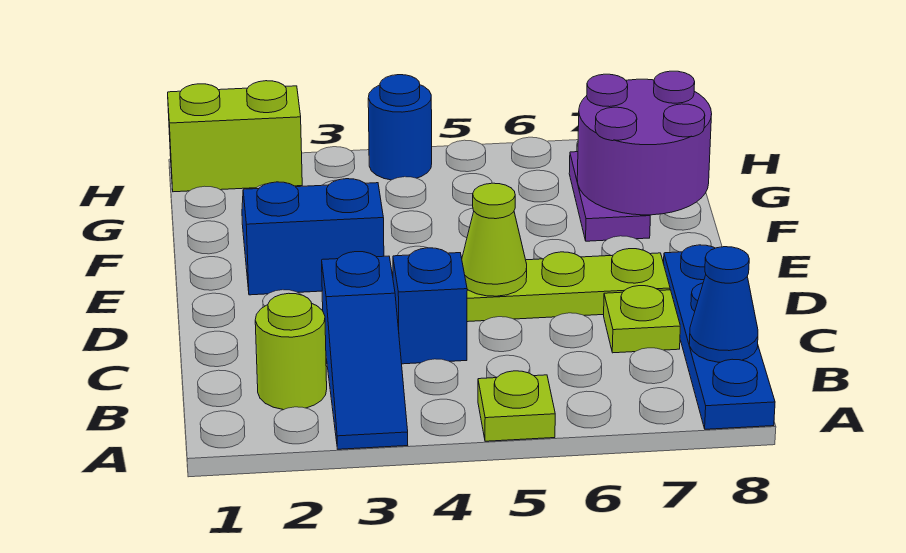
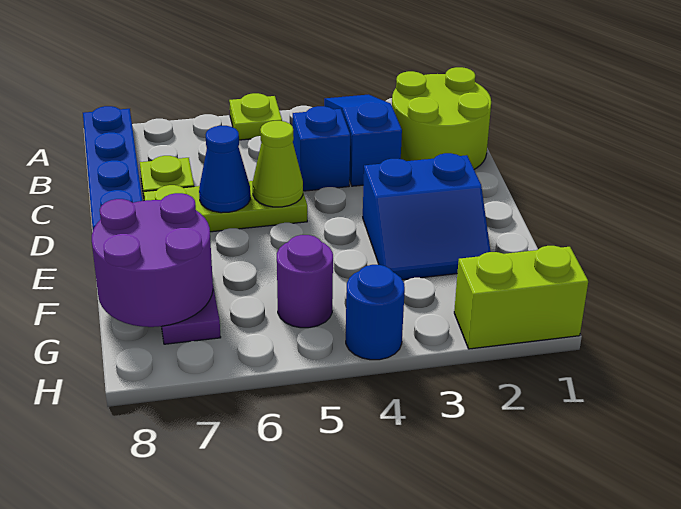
lime 1x1 round brick [255,293,327,410] -> lime 2x2 round brick [392,67,491,169]
blue 1x1 cone [689,247,758,362] -> blue 1x1 cone moved to [199,126,250,213]
none -> purple 1x1 round brick [277,235,333,328]

